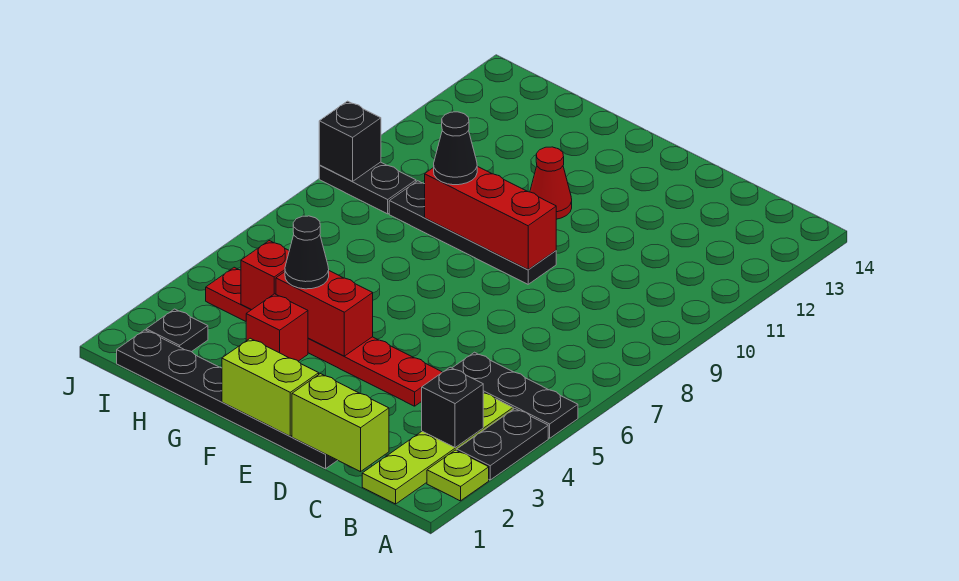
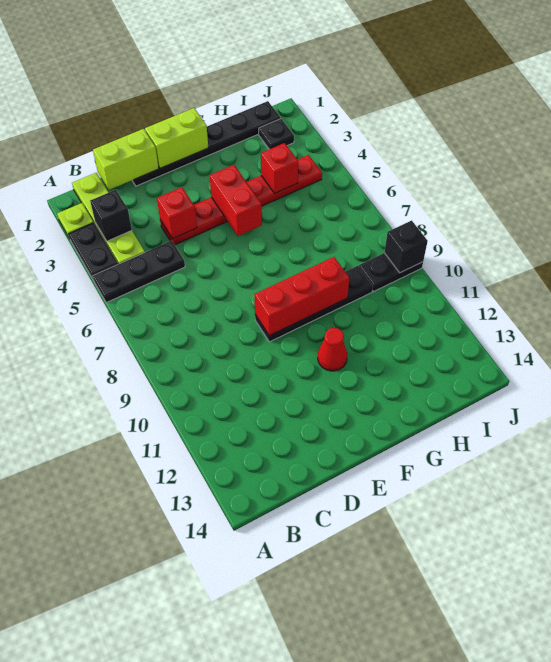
red 1x2 brick [276,271,373,356] -> red 1x2 brick turned to [210,165,262,236]
red 1x1 brick [246,294,308,361] -> red 1x1 brick moved to [157,187,197,239]
black 1x1 cone [285,216,329,289] -> none
black 1x1 cone [434,112,477,185] -> none

